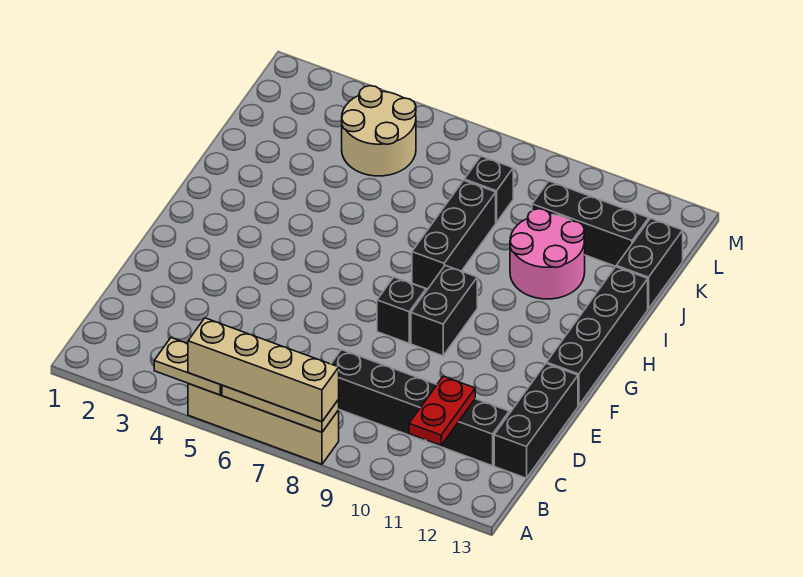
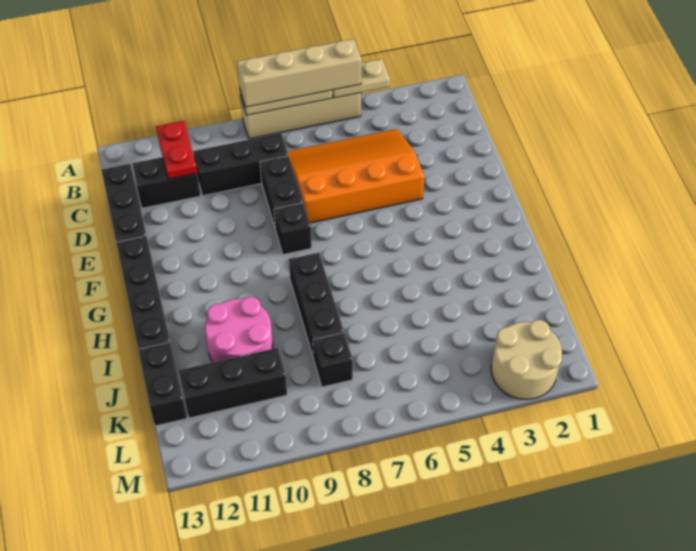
none -> orange 3x4 slope [287,129,424,223]
black 1x2 brick [411,265,477,356] -> black 1x2 brick moved to [260,156,303,230]
tan 2x2 round brick [342,86,416,176] -> tan 2x2 round brick moved to [491,320,562,399]

